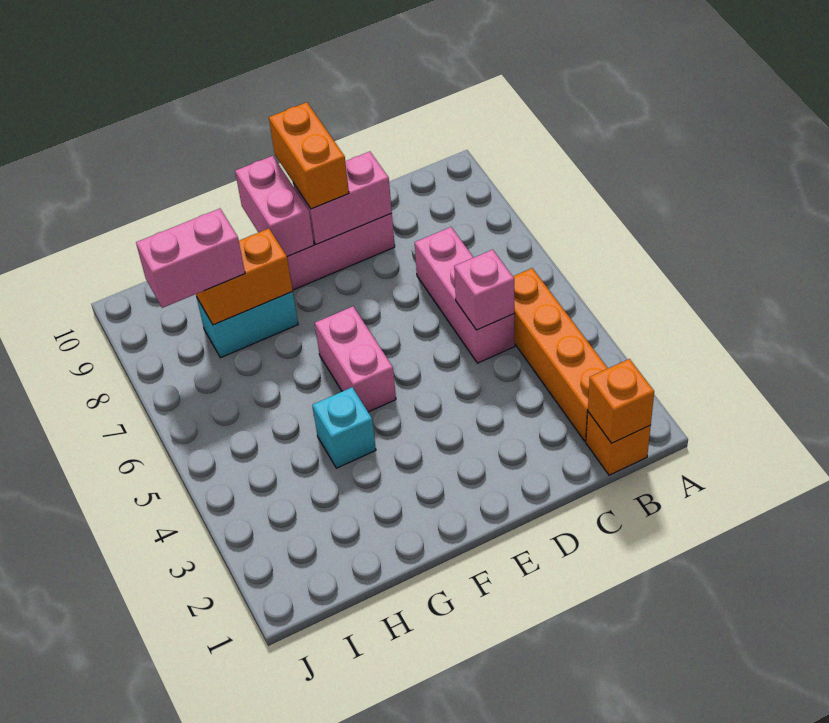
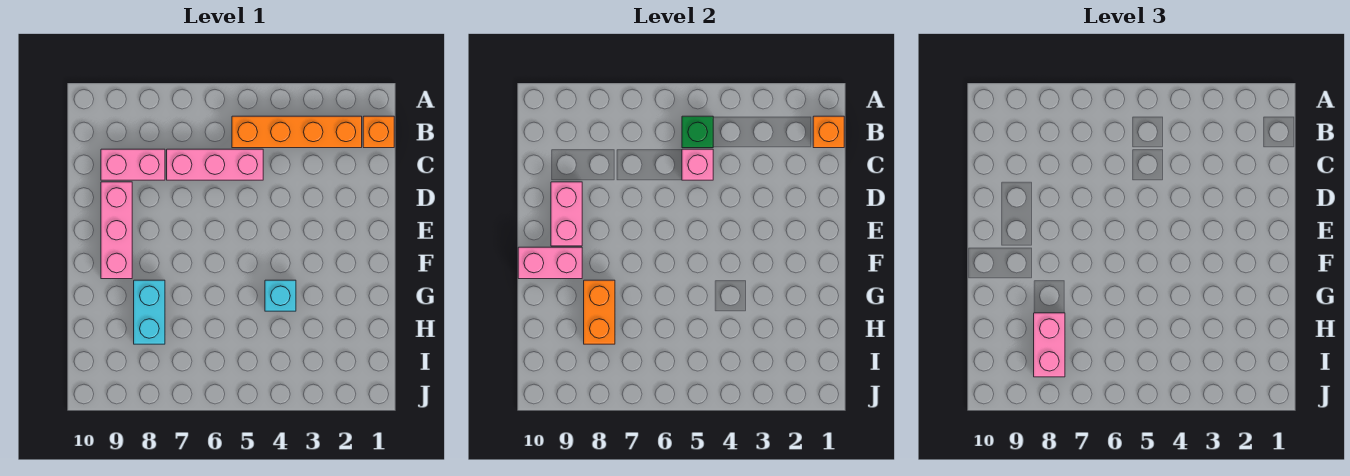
none -> green 1x1 brick [682,116,713,148]
orange 1x2 brick [269,102,349,209] -> none
pink 1x2 brick [315,306,396,412] -> pink 1x2 brick moved to [101,149,165,180]

